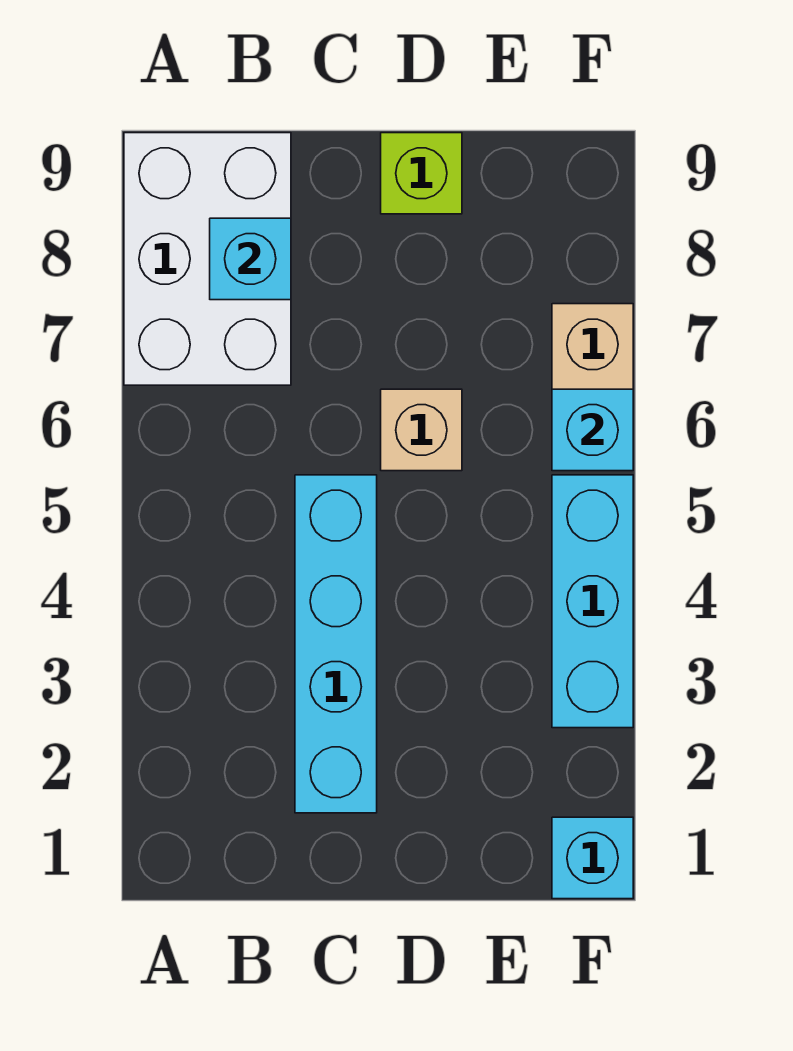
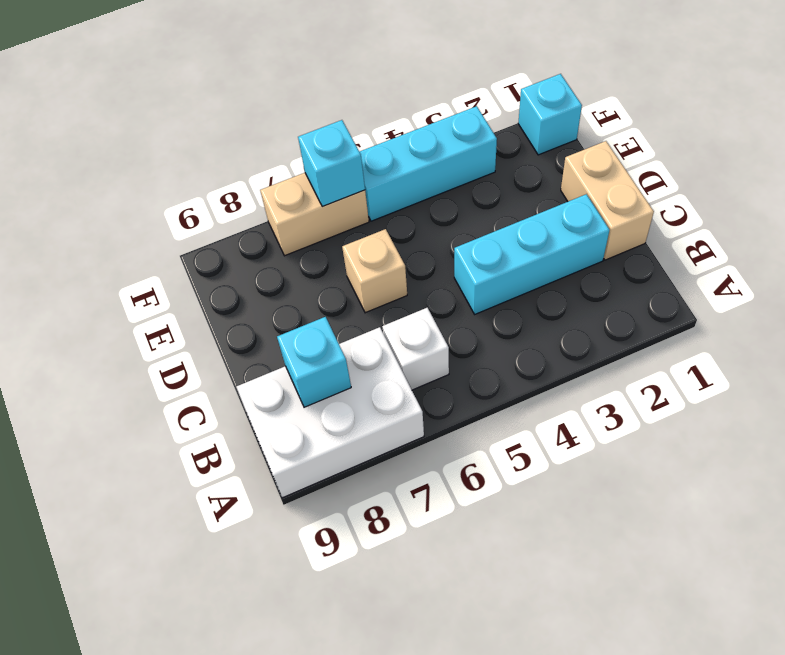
none -> white 1x1 brick [382,308,449,390]
none -> tan 1x2 brick [561,141,654,260]
cyan 1x4 brick [295,475,377,813] -> cyan 1x3 brick [454,194,610,314]
lime 1x1 brick [381,133,462,214] -> none

